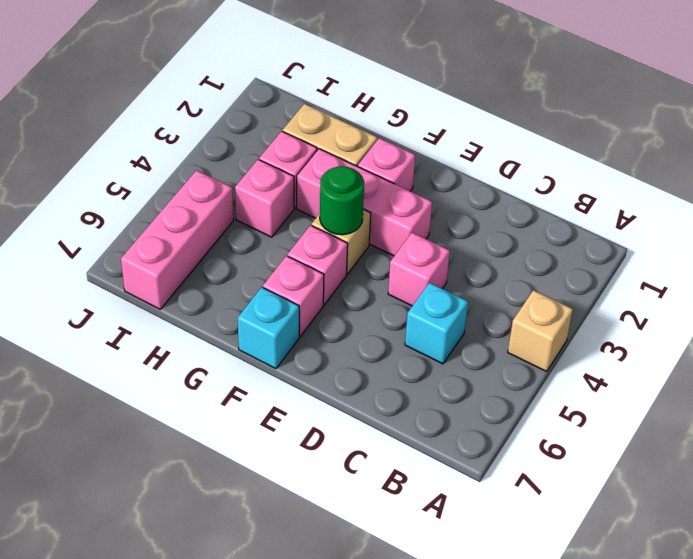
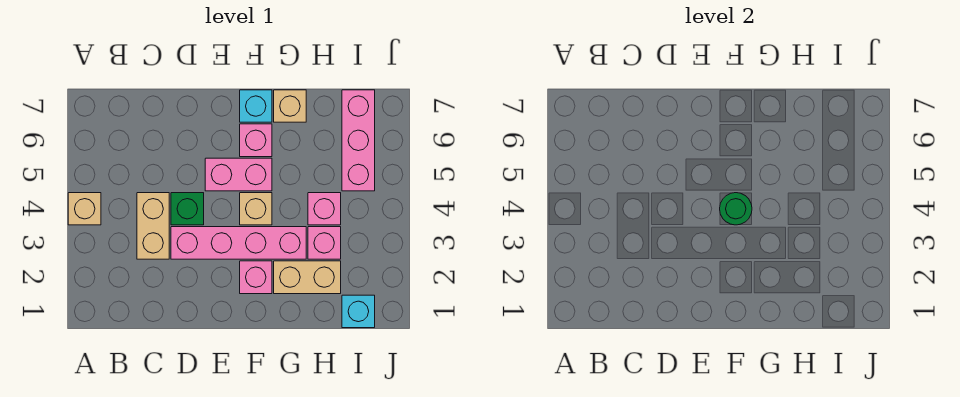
none -> tan 1x2 brick [137,193,169,259]
cyan 1x1 brick [405,283,468,364] -> cyan 1x1 brick moved to [342,295,375,328]
pink 1x1 brick [388,233,450,306] -> green 1x1 brick [171,193,204,225]
pink 1x3 brick [297,149,432,256] -> pink 1x4 brick [171,227,306,259]
pink 1x1 brick [288,225,348,305] -> pink 1x2 brick [205,158,272,191]
none -> tan 1x1 brick [274,90,306,122]

